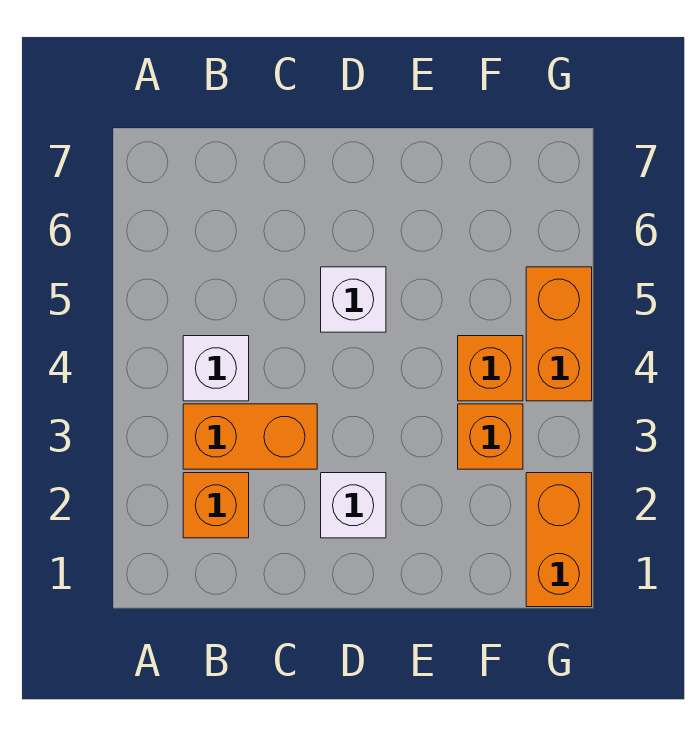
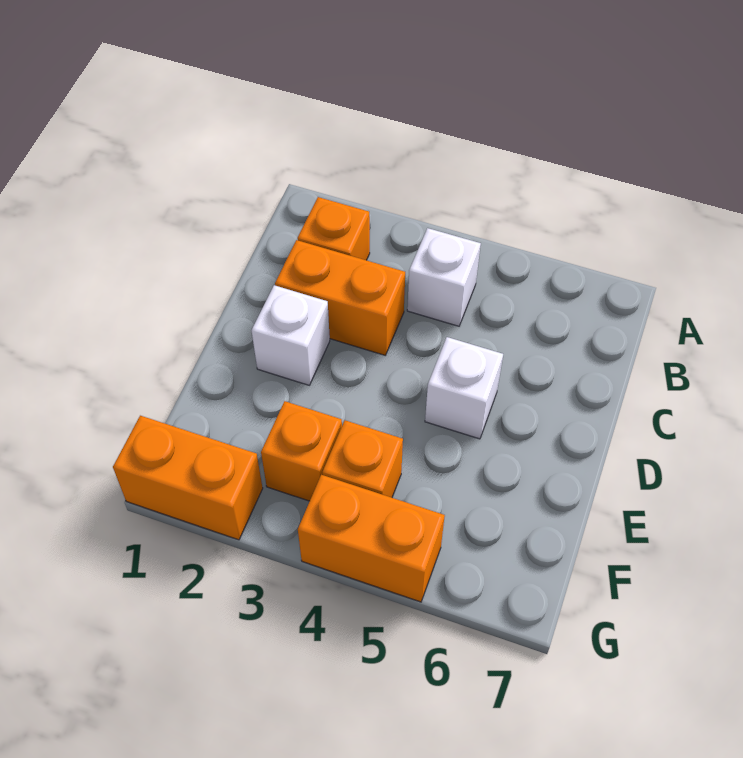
orange 1x2 brick [183,404,317,469] -> orange 1x2 brick turned to [275,240,405,355]

